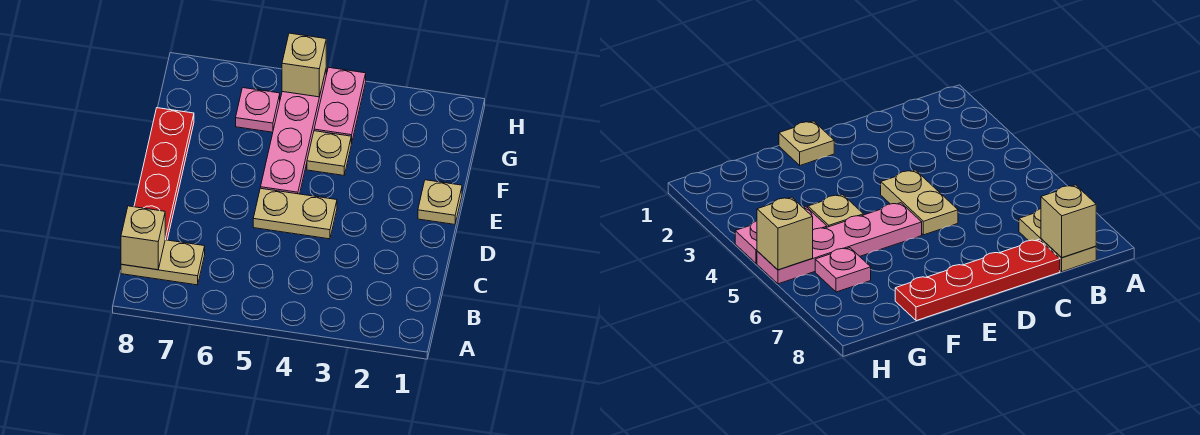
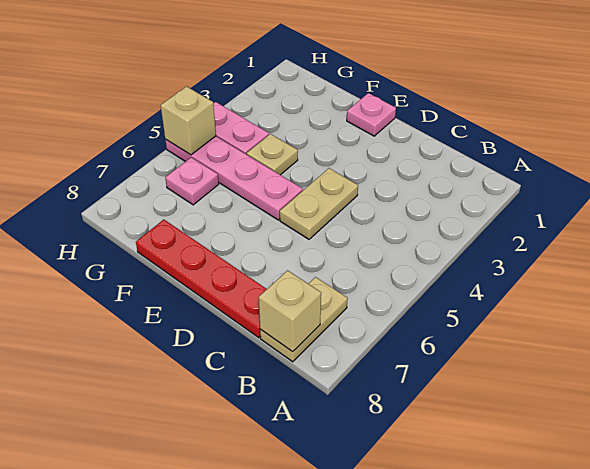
tan 1x1 plate [418,180,462,224] -> pink 1x1 plate [347,93,396,136]

